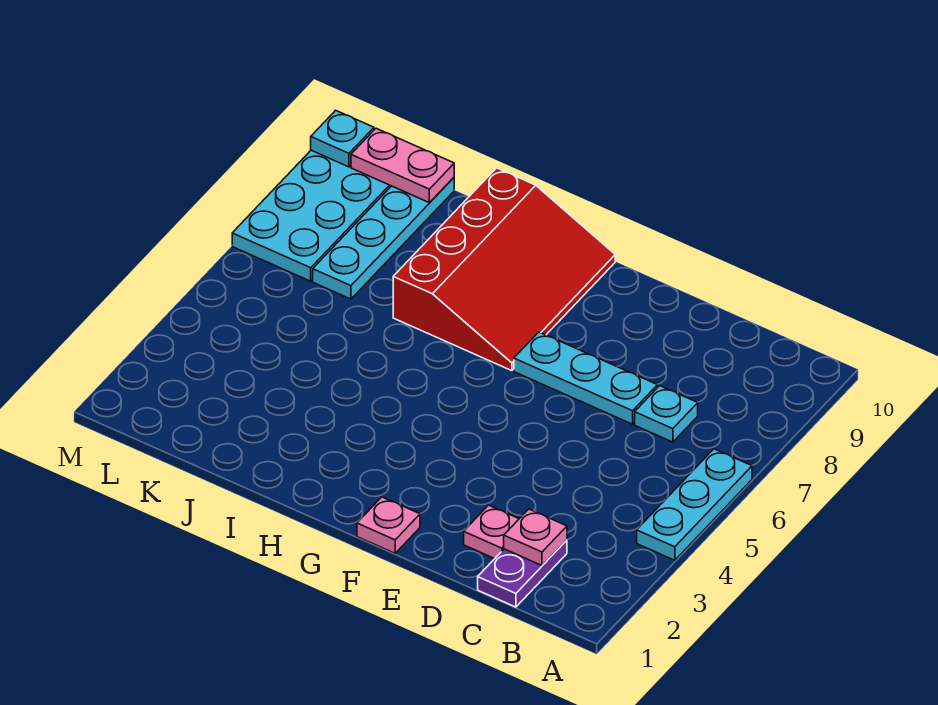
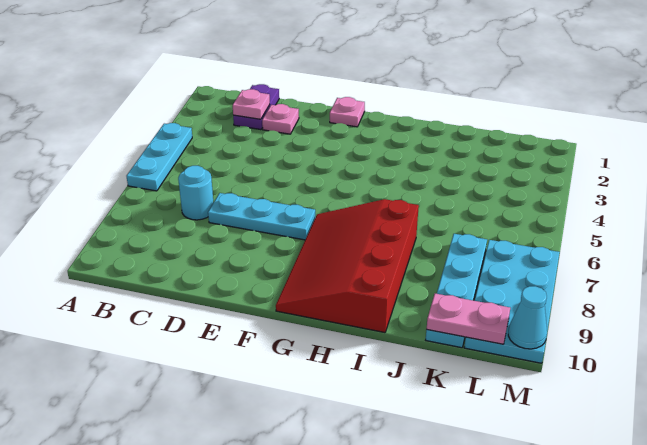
cyan 1x1 plate [635,386,698,442] -> cyan 1x1 round brick [178,166,214,220]
cyan 1x1 plate [311,110,374,167] -> cyan 1x1 cone [508,286,547,349]

